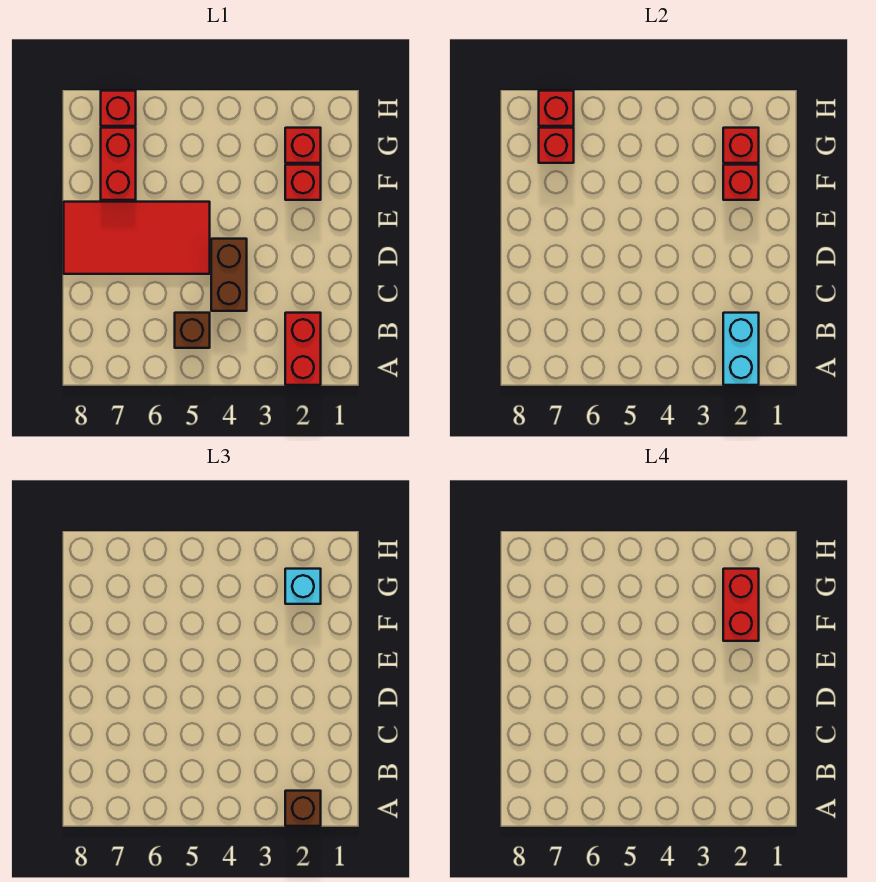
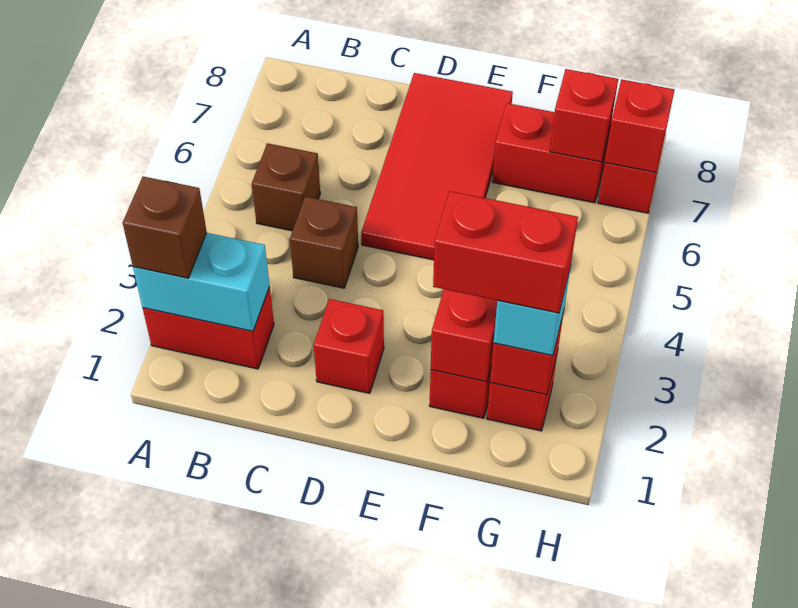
brown 1x2 brick [211,239,247,311] -> brown 1x1 brick [290,197,358,288]
none -> red 1x1 brick [314,299,384,393]

